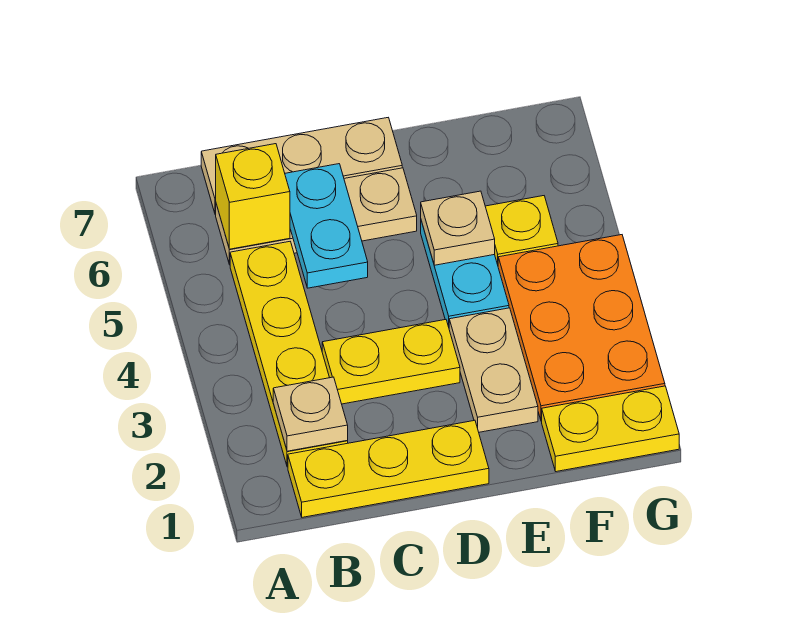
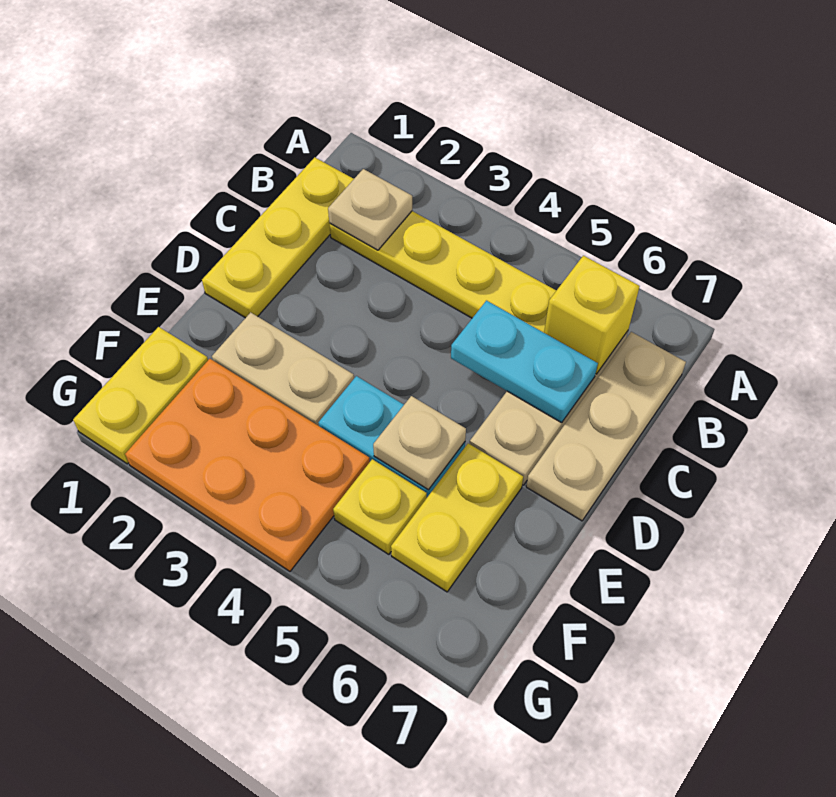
yellow 1x2 plate [322,320,460,404] -> yellow 1x2 plate moved to [391,443,523,592]

